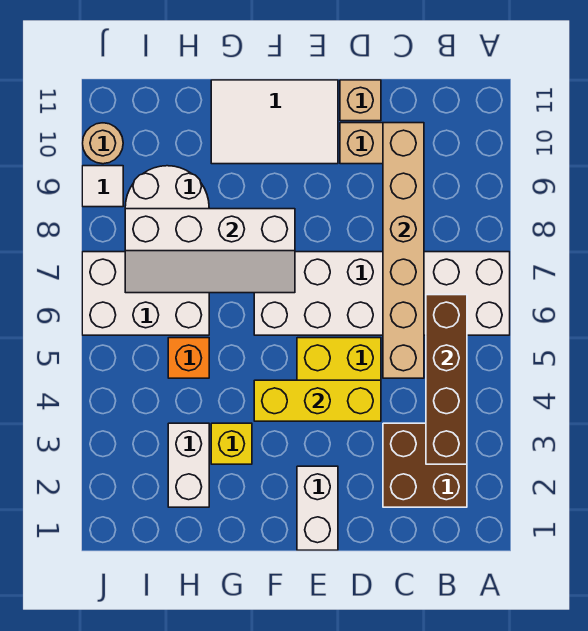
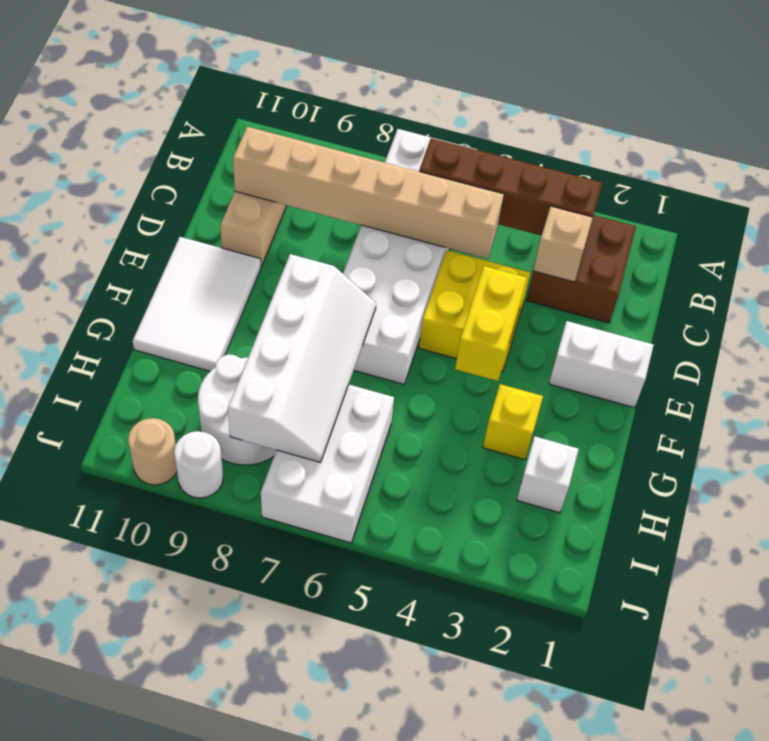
yellow 1x3 brick [254,380,381,421] -> yellow 1x2 brick [455,266,527,381]
tan 1x1 brick [340,80,381,121] -> tan 1x1 brick moved to [533,206,593,282]
white 1x2 brick [168,423,209,507] -> white 1x1 brick [517,437,579,513]
orange 1x1 brick [168,338,209,378] -> none
white 1x1 tile [82,166,123,207] -> white 1x1 round brick [174,431,223,498]

